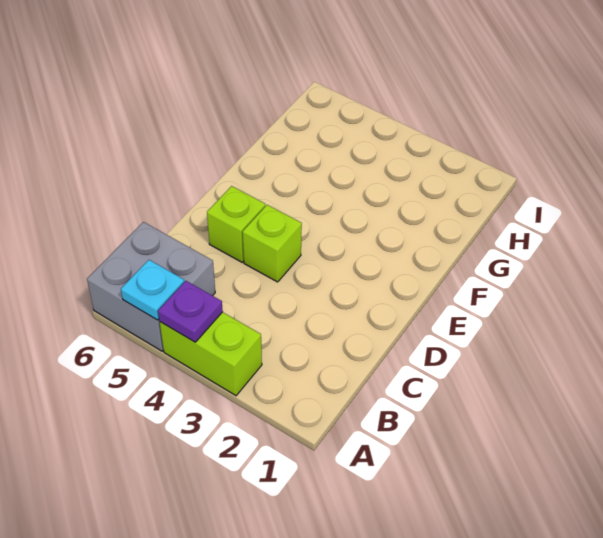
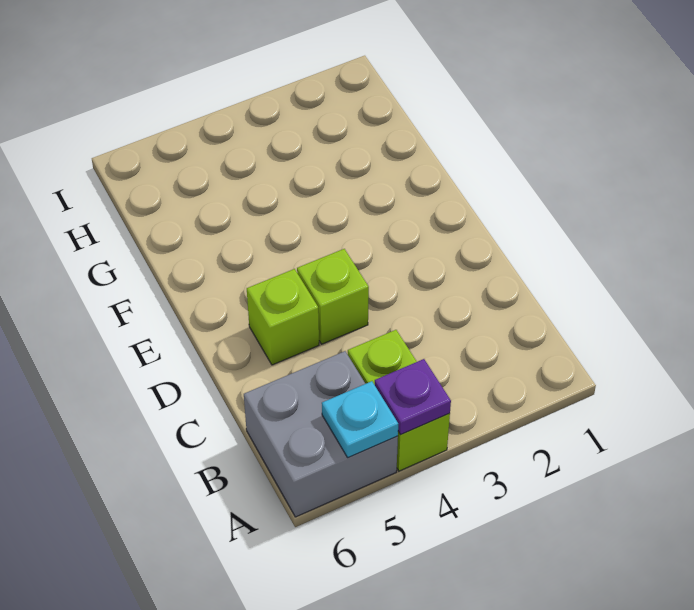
lime 1x2 brick [160,312,262,396] -> lime 1x2 brick turned to [348,330,450,471]

